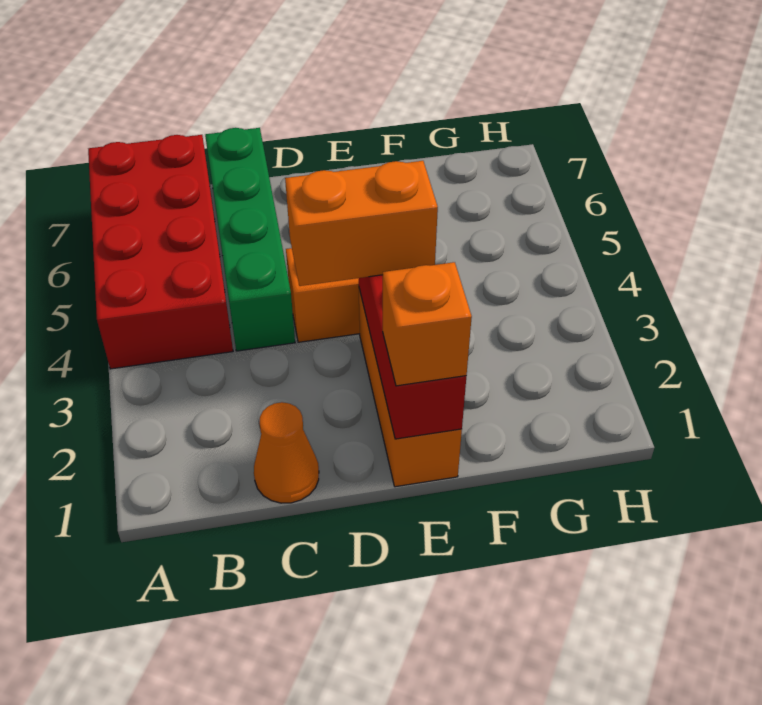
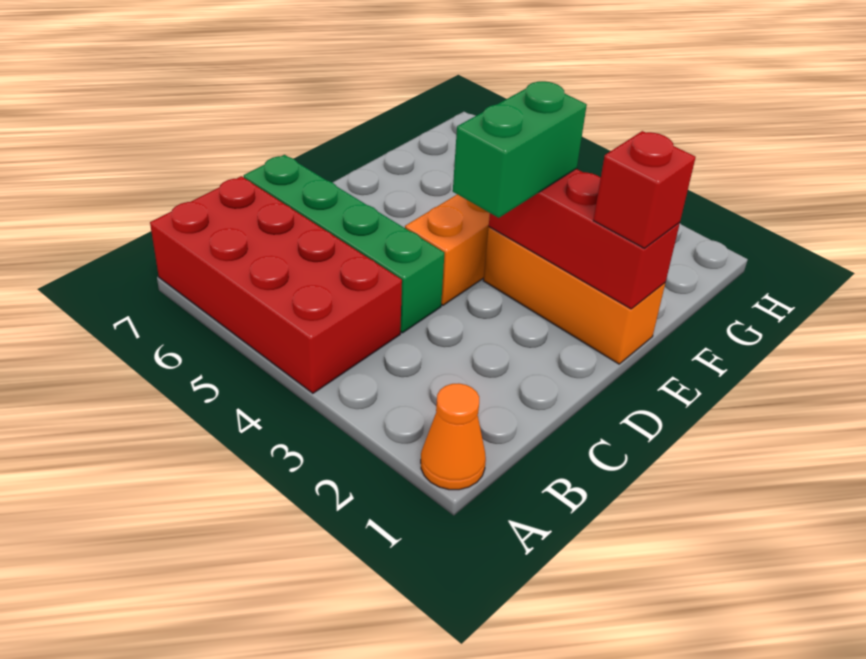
orange 1x1 cone [254,402,319,503] -> orange 1x1 cone moved to [421,383,486,490]
orange 1x2 brick [285,161,438,286] -> green 1x2 brick [453,81,587,218]
orange 1x1 brick [383,262,472,386] -> red 1x1 brick [593,131,696,248]

